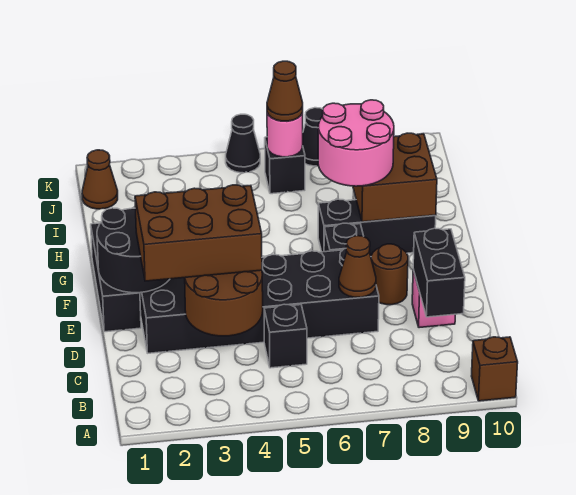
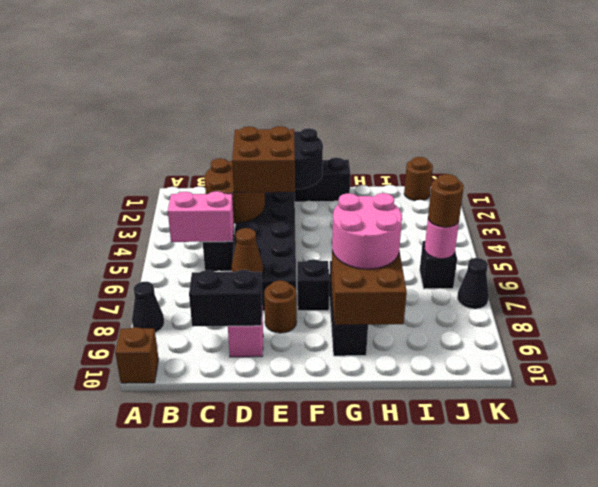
none -> pink 1x2 brick [168,191,234,242]
brown 2x3 brick [135,185,262,281] -> brown 2x2 brick [232,126,295,193]
brown 1x1 cone [82,150,118,209] -> brown 1x1 round brick [404,157,433,201]
brown 1x1 cone [267,61,303,121] -> brown 1x1 round brick [428,174,464,227]
black 1x1 cone [226,114,260,173] -> black 1x1 cone moved to [132,282,164,333]

